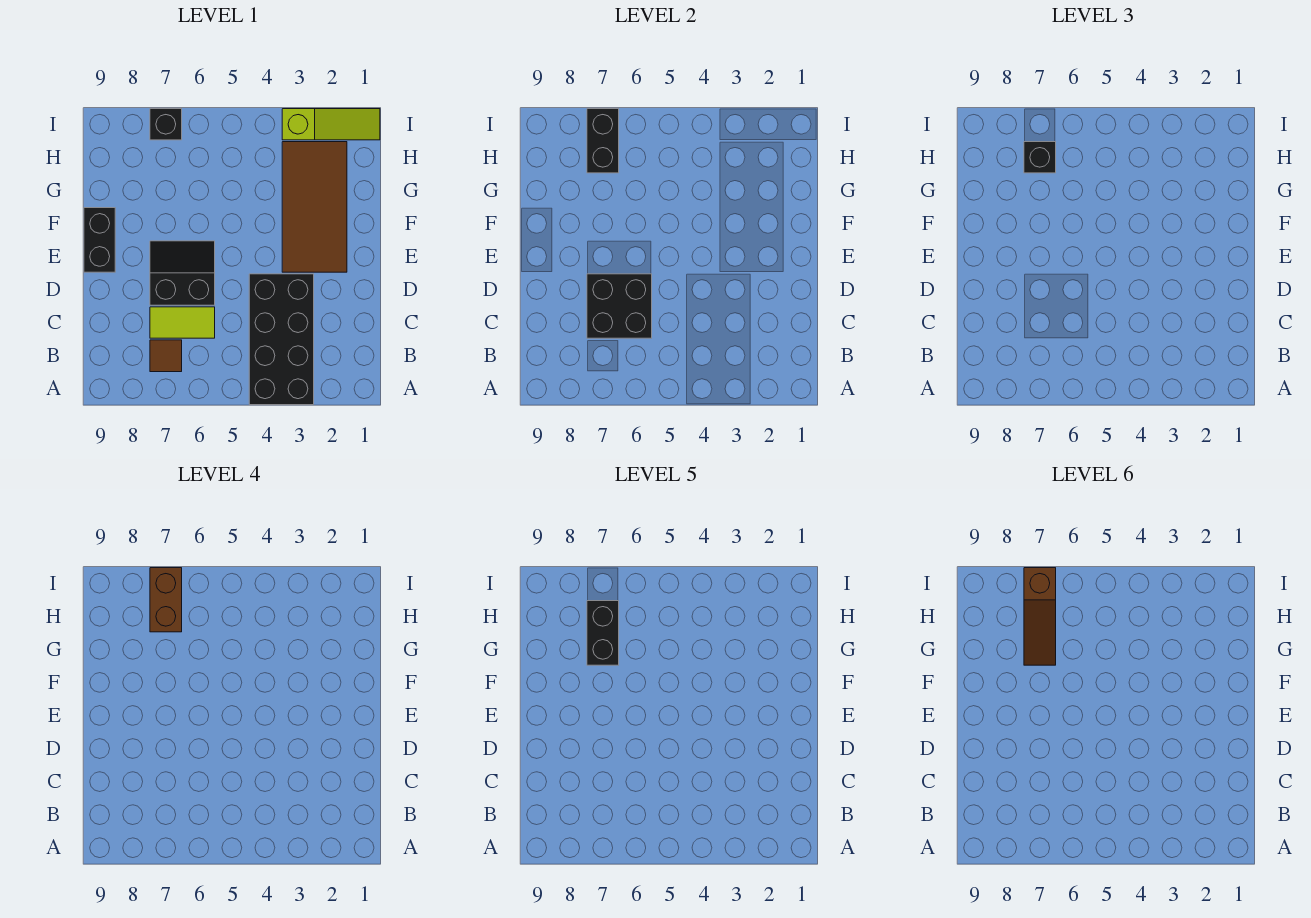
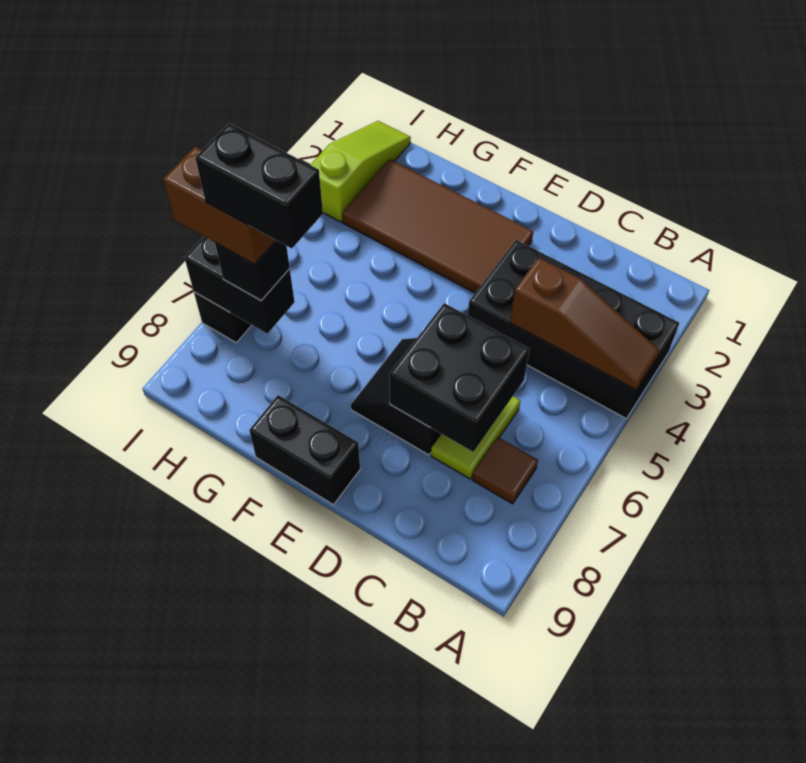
brown 1x3 slope [1024,568,1056,665] -> brown 1x3 slope moved to [510,258,660,390]

